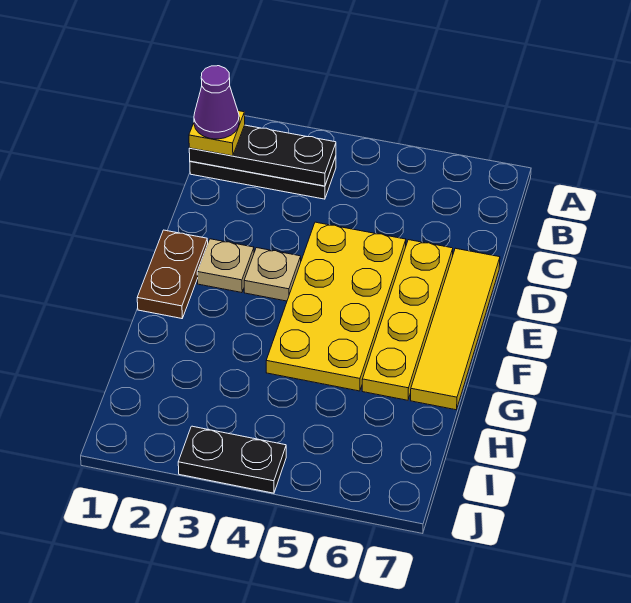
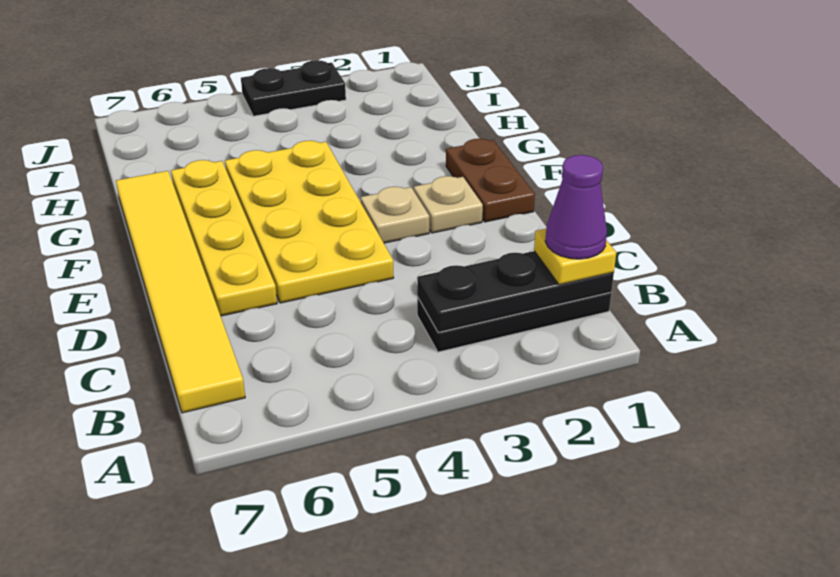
yellow 1x4 tile [411,248,500,410] -> yellow 1x6 tile [116,171,245,413]

